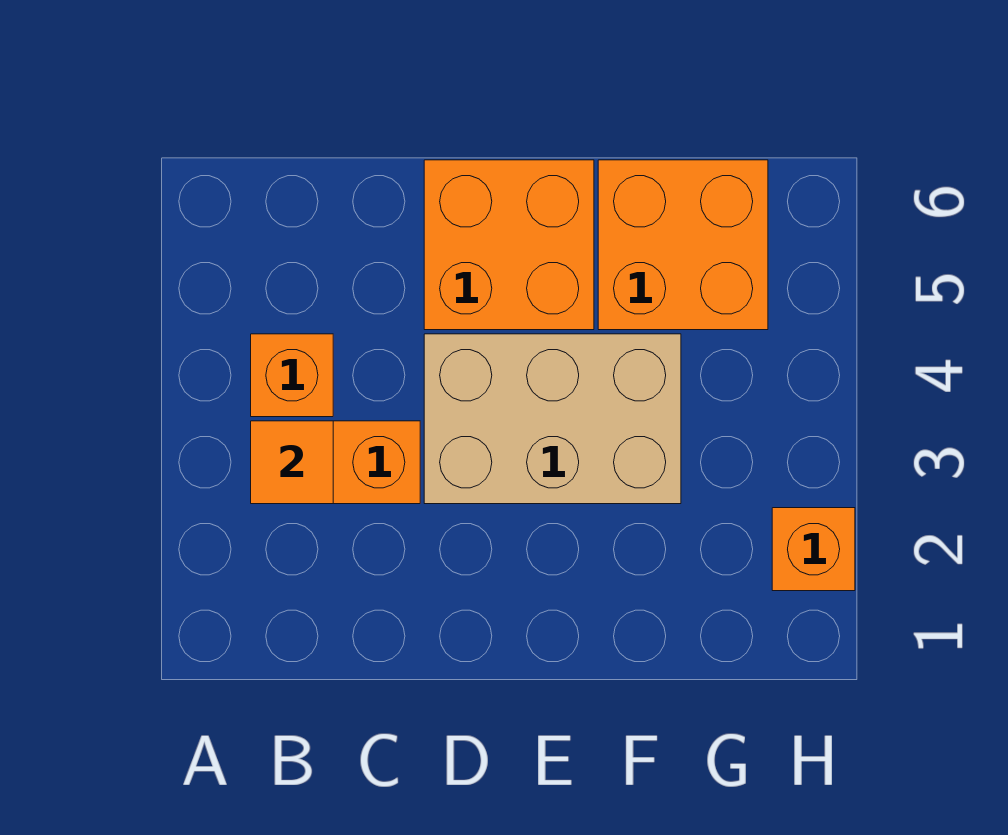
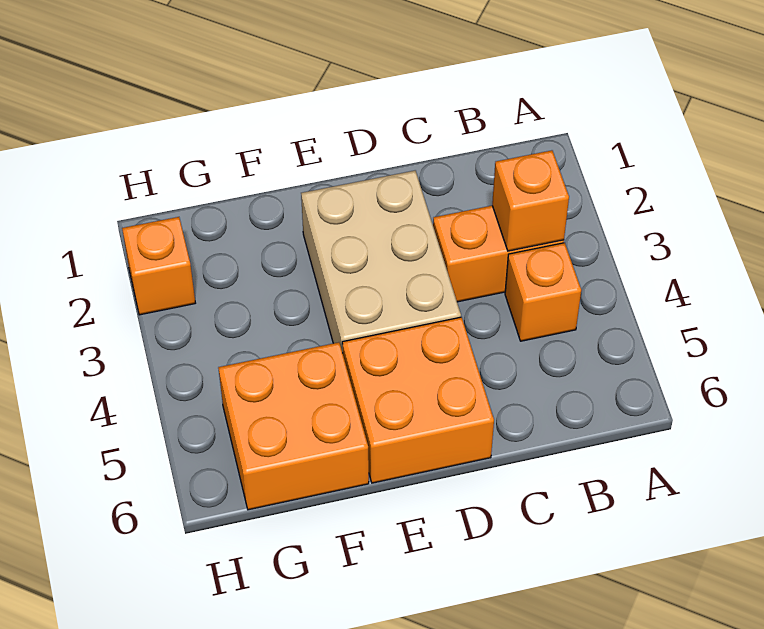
orange 1x1 tile [251,421,333,504] -> orange 1x1 brick [492,150,569,251]
tan 2x3 brick [424,334,681,504] -> tan 2x3 brick turned to [301,171,461,353]

